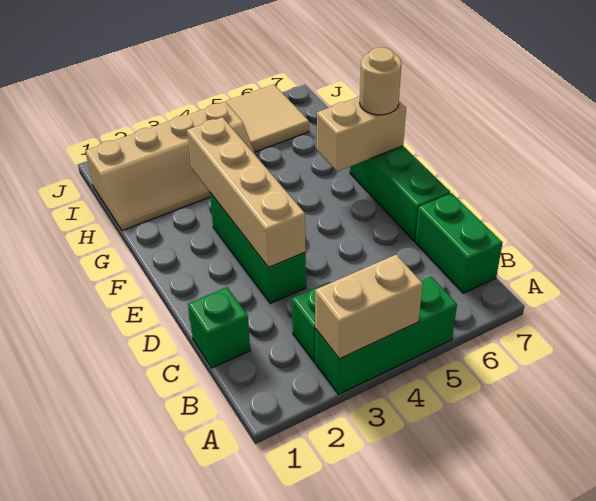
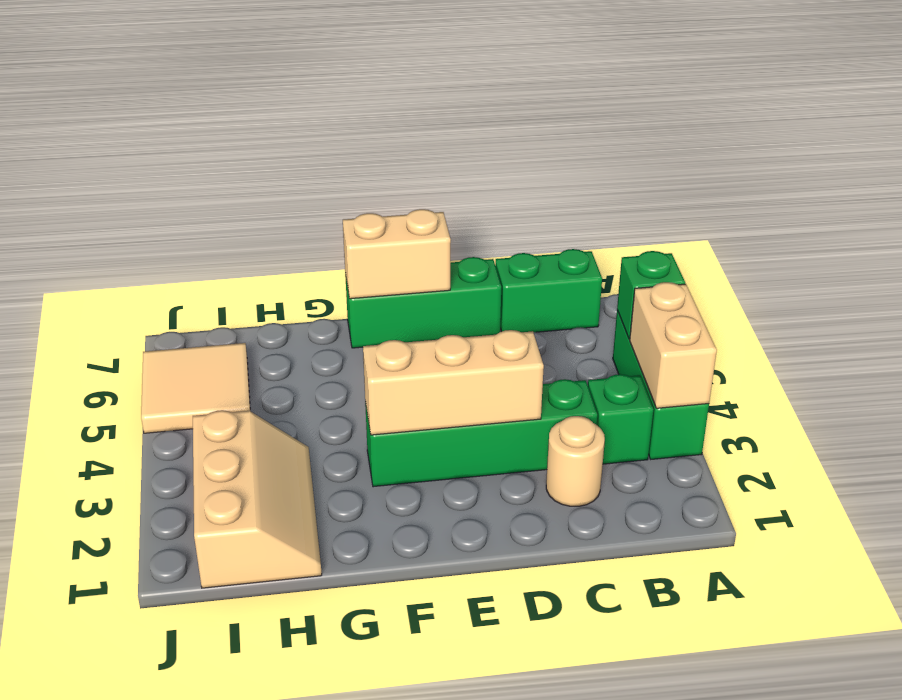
green 1x1 brick [188,287,250,368] -> green 1x1 brick moved to [617,251,685,339]
green 1x3 brick [210,193,306,303] -> green 1x4 brick [365,379,597,487]
tan 1x4 brick [187,117,306,268] -> tan 1x3 brick [363,330,544,435]
tan 1x2 brick [317,97,406,171] -> tan 1x2 brick turned to [343,209,451,299]
tan 1x1 round brick [360,47,401,115] -> tan 1x1 round brick moved to [546,416,605,506]
tan 2x4 slope [85,102,255,231] -> tan 2x3 slope [193,410,322,588]

